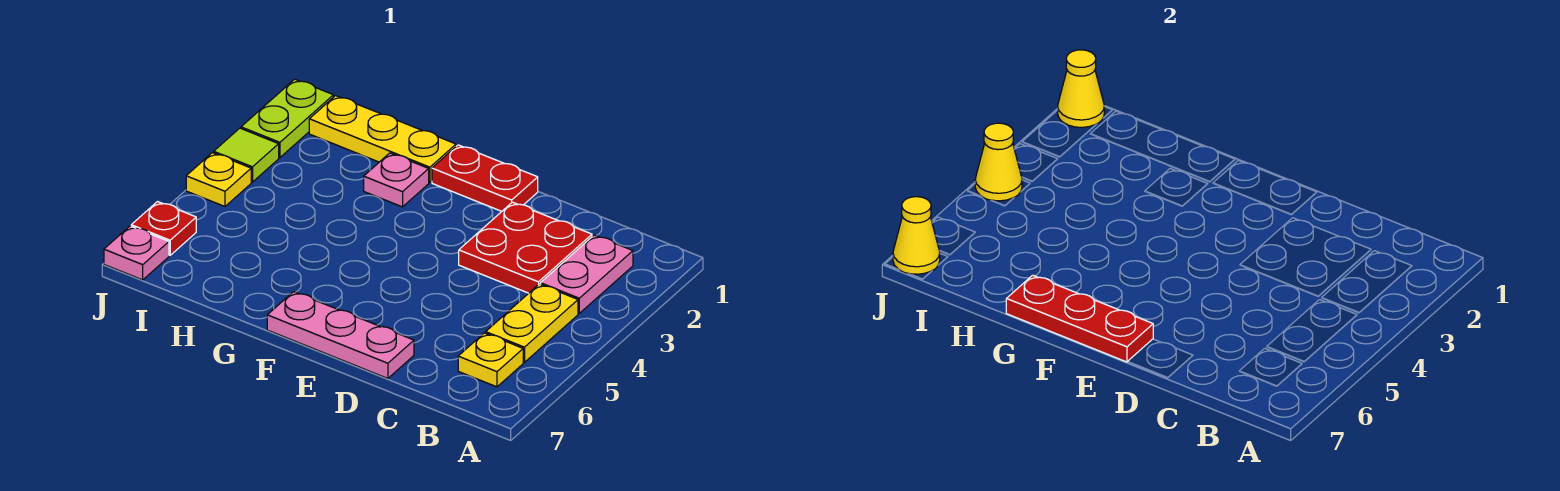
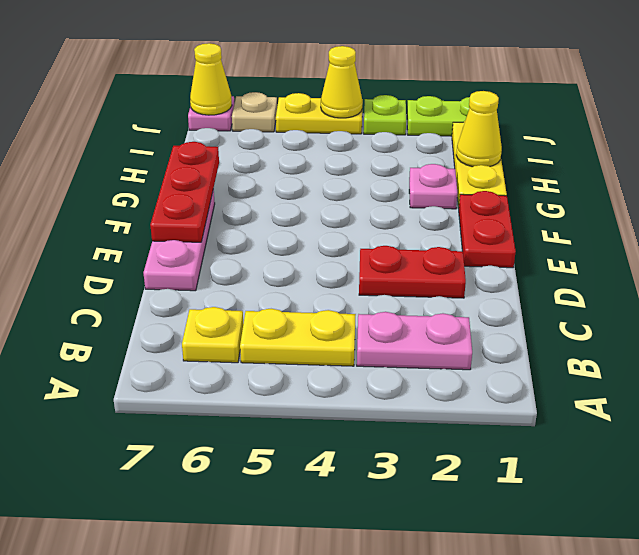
red 2x2 plate [459,202,592,293] -> red 1x2 plate [359,246,466,298]
yellow 1x1 cone [1058,50,1104,127] -> yellow 1x1 cone moved to [456,91,502,167]
lime 1x1 tile [214,128,279,182] -> lime 1x1 plate [364,95,406,135]
yellow 1x1 plate [186,153,251,206] -> yellow 1x2 plate [276,93,363,134]
red 1x1 plate [131,202,196,255] -> tan 1x1 plate [232,92,277,132]

